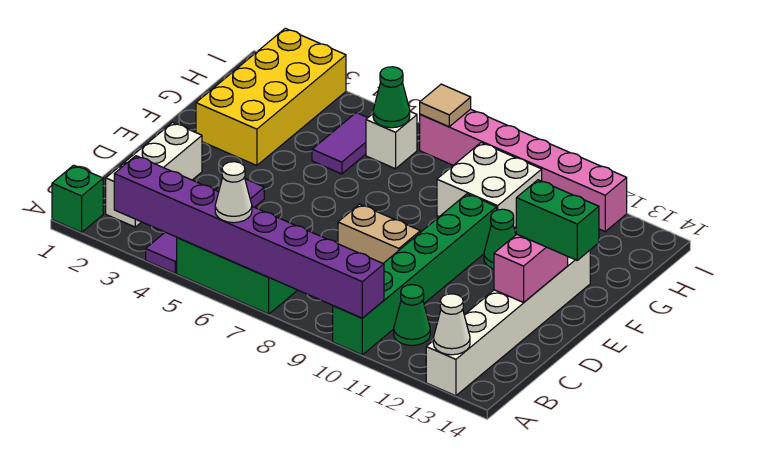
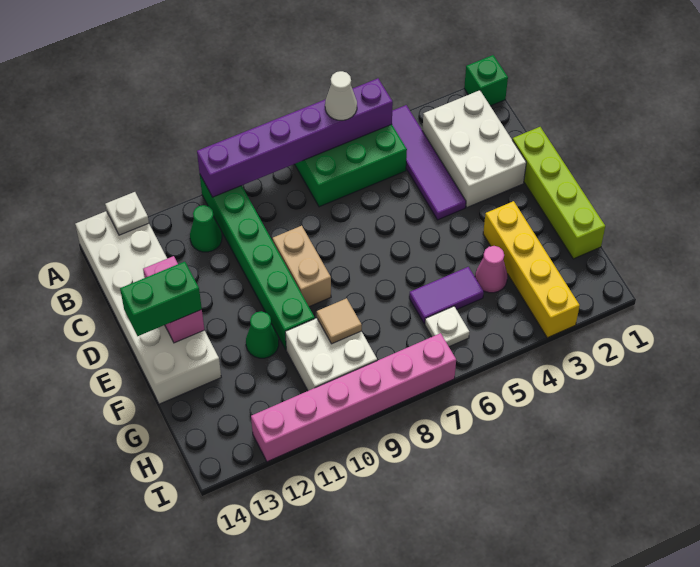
purple 1x8 brick [114,156,384,318] -> purple 1x6 brick [197,78,393,197]
white 1x6 brick [426,251,590,396] -> white 2x6 brick [75,211,221,404]
white 1x1 cone [433,294,470,355] -> white 1x1 plate [105,192,149,235]
white 1x3 brick [106,123,202,227] -> white 2x3 brick [422,90,526,207]
none -> lime 1x4 brick [512,127,605,259]
tan 1x2 brick [338,204,420,263] -> tan 1x2 brick turned to [273,226,331,307]
yellow 2x4 brick [196,28,346,166] -> yellow 1x4 brick [483,201,580,338]
none -> pink 1x1 cone [475,246,507,293]
purple 1x2 tile [312,113,368,174] -> purple 1x2 tile turned to [409,267,484,324]
white 1x1 brick [366,112,417,169] -> white 1x1 plate [425,306,469,347]
green 1x1 cone [373,67,410,128] -> none
tan 1x1 tile [420,84,471,127] -> tan 1x1 tile moved to [317,298,362,344]

